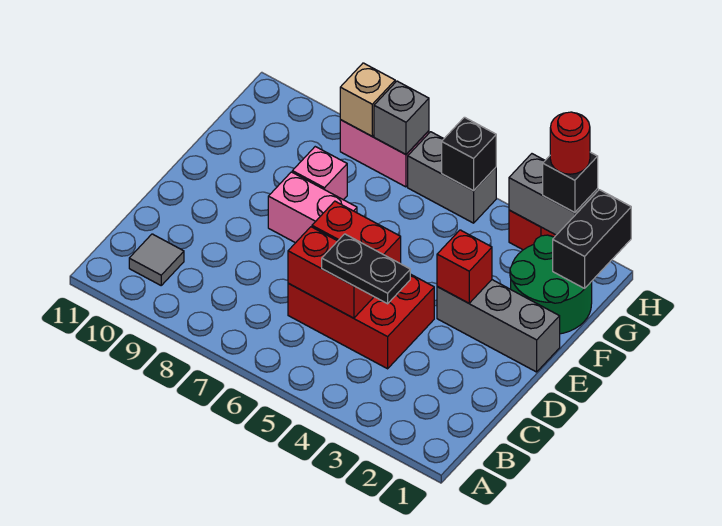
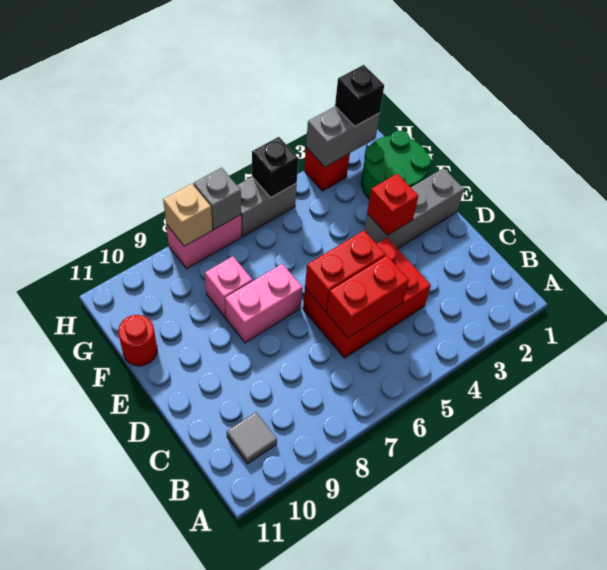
black 1x2 plate [322,234,410,304] -> none
black 1x2 brick [553,190,631,288] -> none
red 1x1 round brick [550,112,590,174] -> red 1x1 round brick moved to [118,315,157,366]

